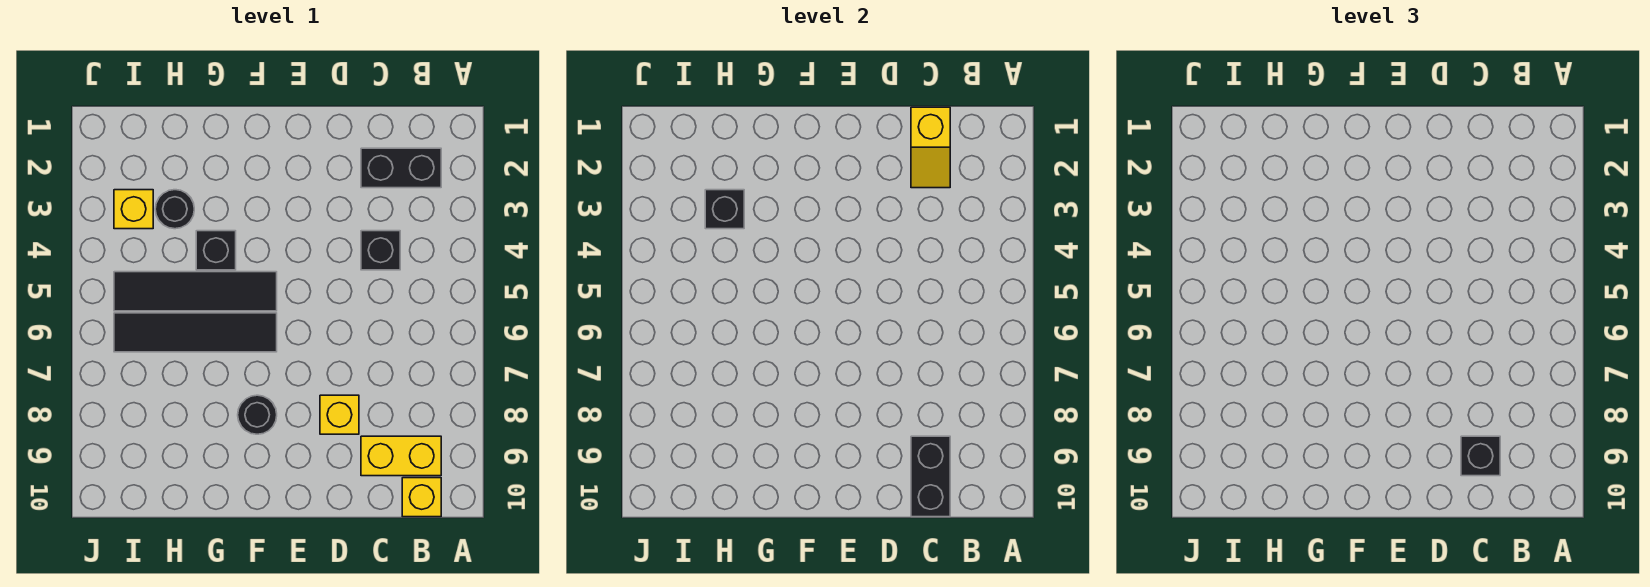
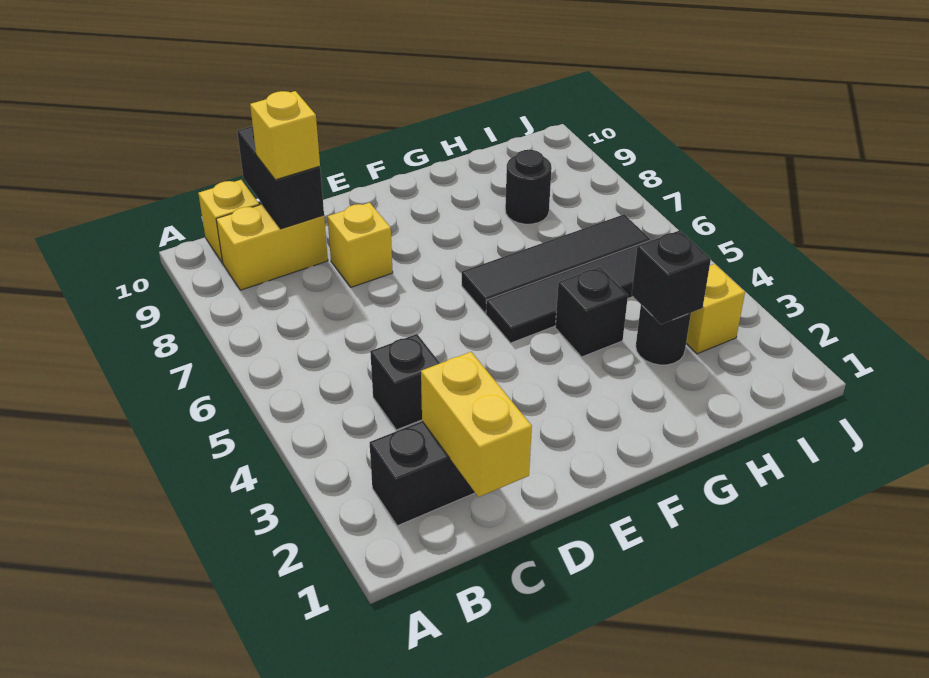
yellow 1x2 slope [911,107,950,188] -> yellow 1x2 brick [421,352,532,497]
black 1x1 brick [1461,436,1500,476] -> yellow 1x1 brick [250,91,320,180]
black 1x1 round brick [238,395,277,434] -> black 1x1 round brick moved to [505,150,552,224]

